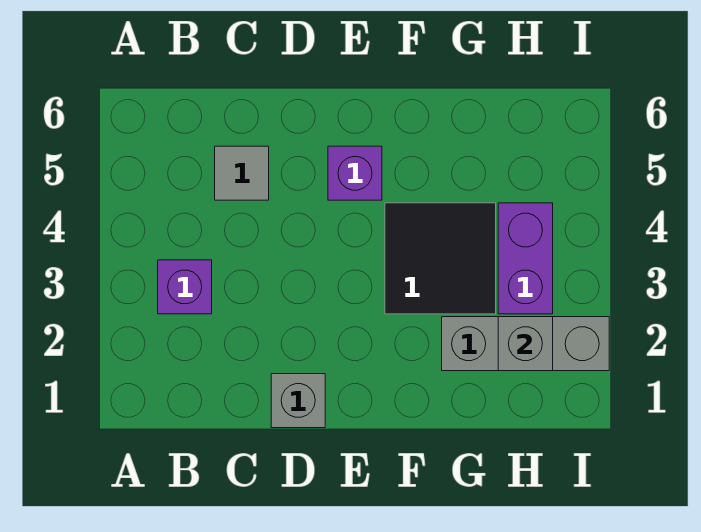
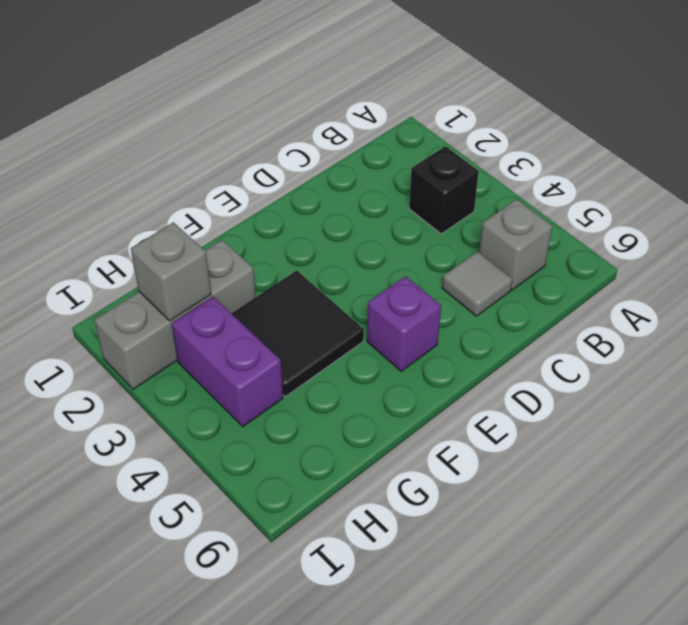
purple 1x1 brick [158,260,212,314] -> black 1x1 brick [409,146,479,234]
grey 1x1 brick [271,374,325,428] -> grey 1x1 brick moved to [479,199,552,290]

